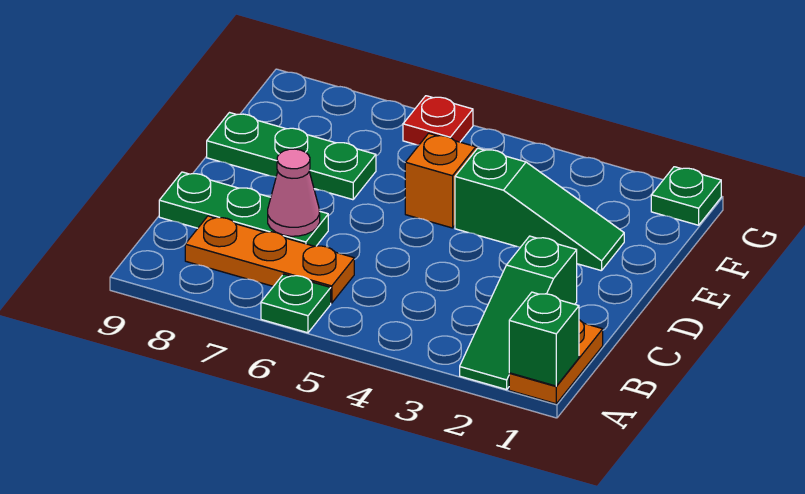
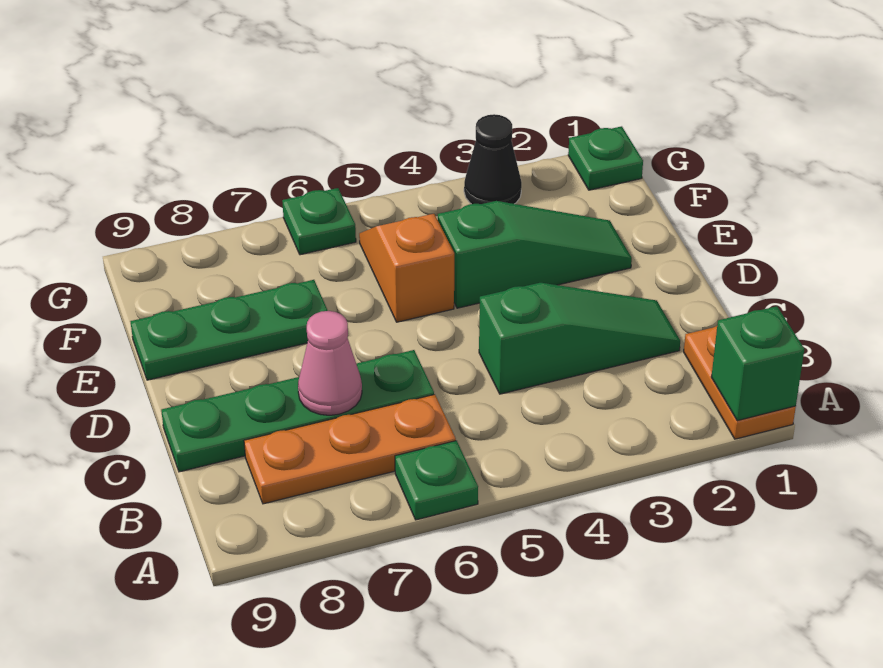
green 1x3 slope [460,236,577,390] -> green 1x3 slope turned to [479,283,680,394]
green 1x3 plate [159,172,328,246] -> green 1x4 plate [161,350,434,472]
none -> black 1x1 cone [464,114,522,204]
red 1x1 plate [403,96,473,145] -> green 1x1 plate [282,188,356,255]

